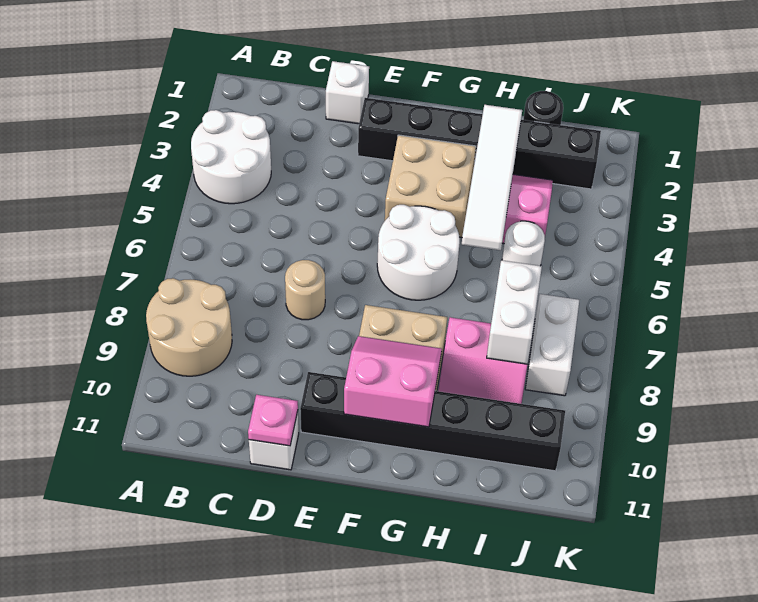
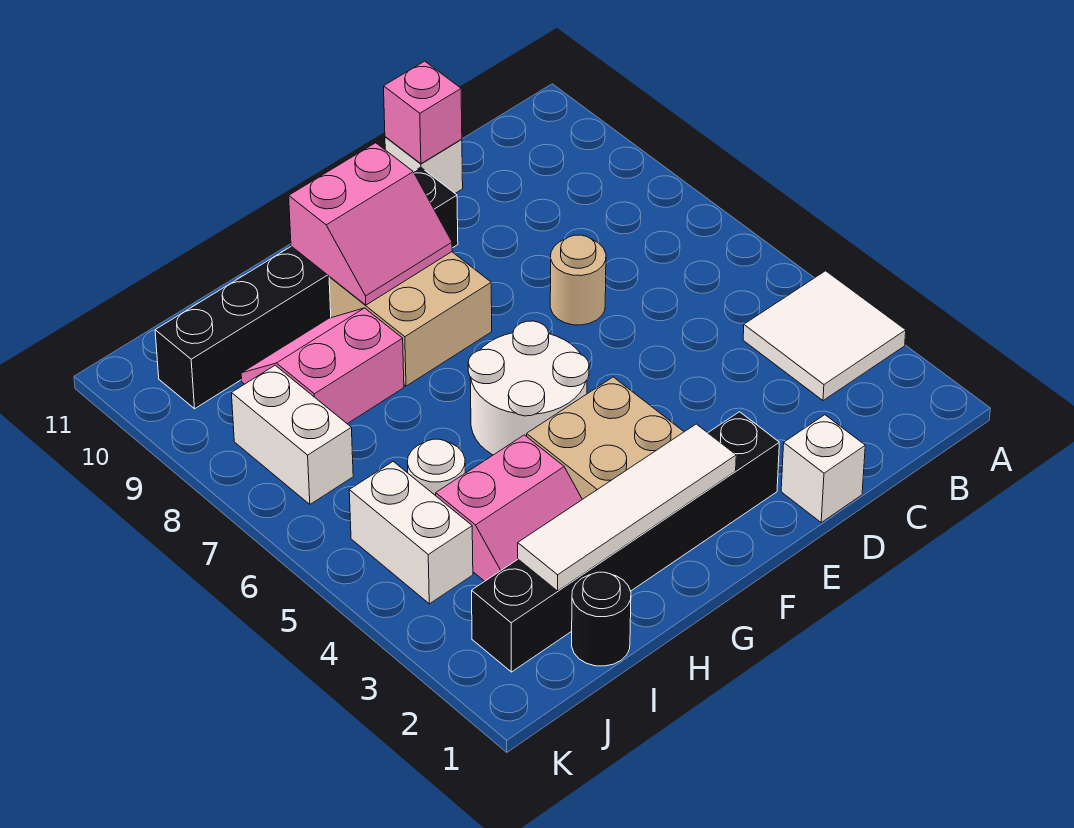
white 2x2 round brick [191,110,271,204] -> white 2x2 tile [743,271,906,401]
tan 2x2 round brick [146,278,232,376] -> none
pink 1x1 plate [248,395,298,446] -> pink 1x1 brick [384,61,462,164]
white 1x4 tile [462,105,522,250] -> white 1x4 tile turned to [518,424,736,591]
white 1x2 brick [487,260,542,364] -> white 1x2 brick moved to [349,462,473,604]

